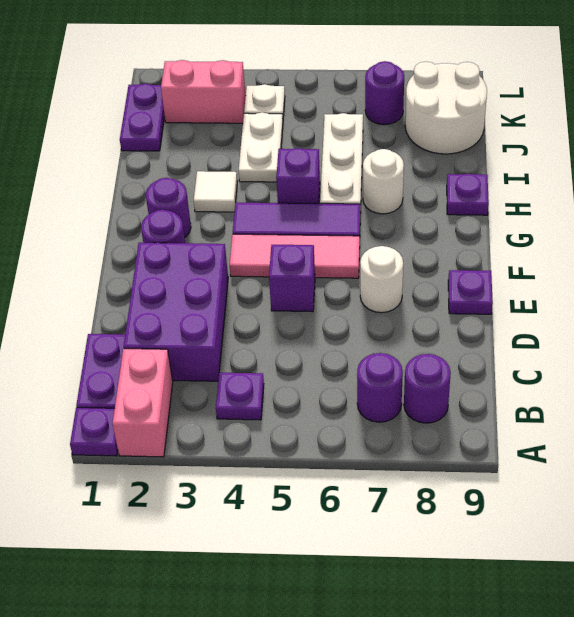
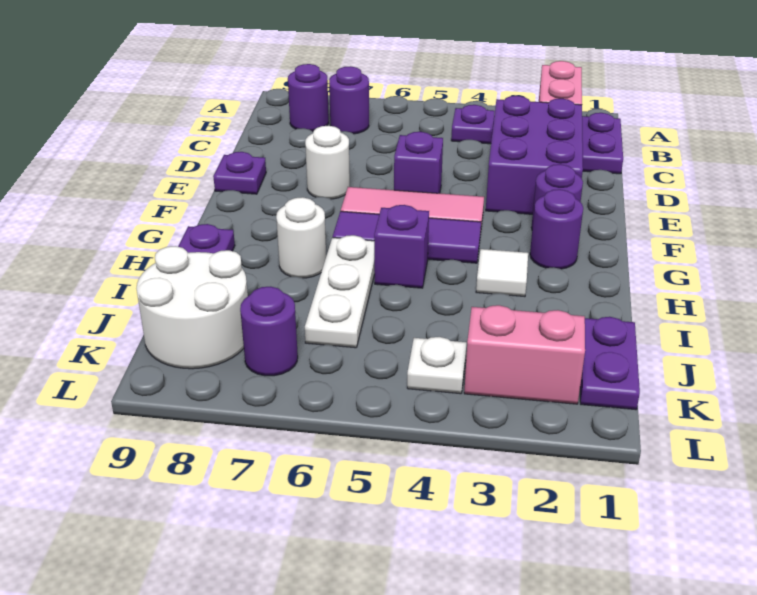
purple 1x1 plate [70,408,118,456] -> none
white 1x2 plate [239,112,283,182] -> none

